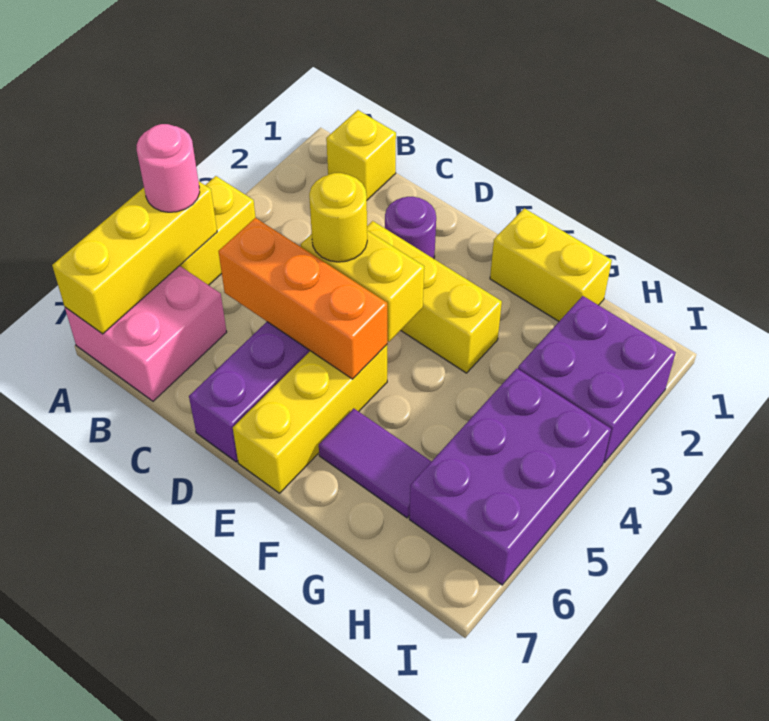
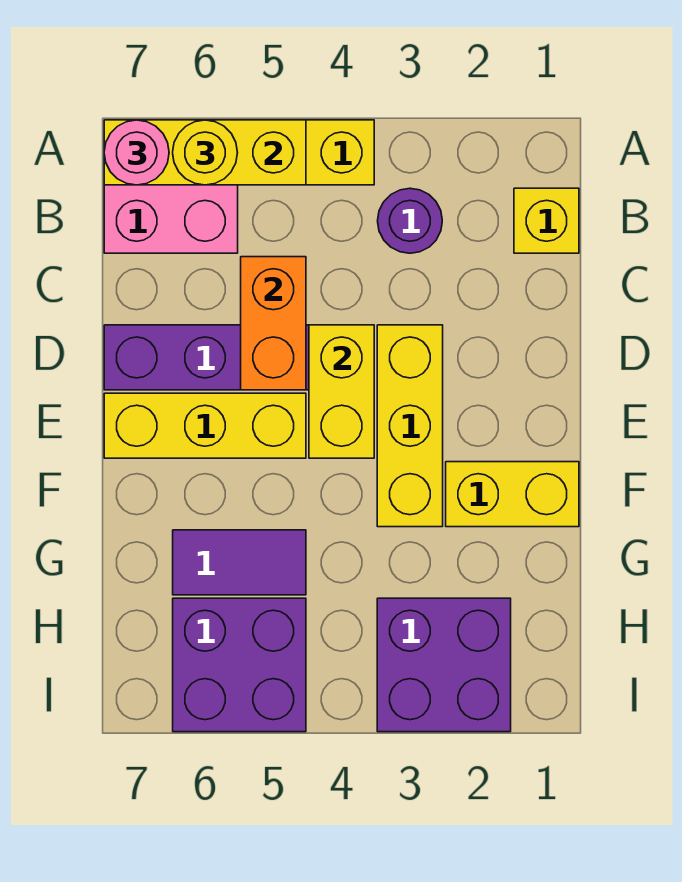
pink 1x1 round brick [137,124,200,212] -> pink 1x1 round brick moved to [104,120,169,185]
orange 1x3 brick [218,218,387,379] -> orange 1x2 brick [241,257,306,390]
purple 1x1 round brick [385,197,436,259] -> purple 1x1 round brick moved to [378,188,442,253]
yellow 1x1 round brick [309,173,367,262] -> yellow 1x1 round brick moved to [173,120,238,185]
yellow 1x2 brick [490,208,612,321] -> yellow 1x2 brick turned to [446,462,579,527]
purple 1x2 tile [319,408,432,518] -> purple 1x2 tile turned to [173,530,306,595]
purple 2x3 brick [409,368,611,585] -> purple 2x2 brick [173,598,306,732]

